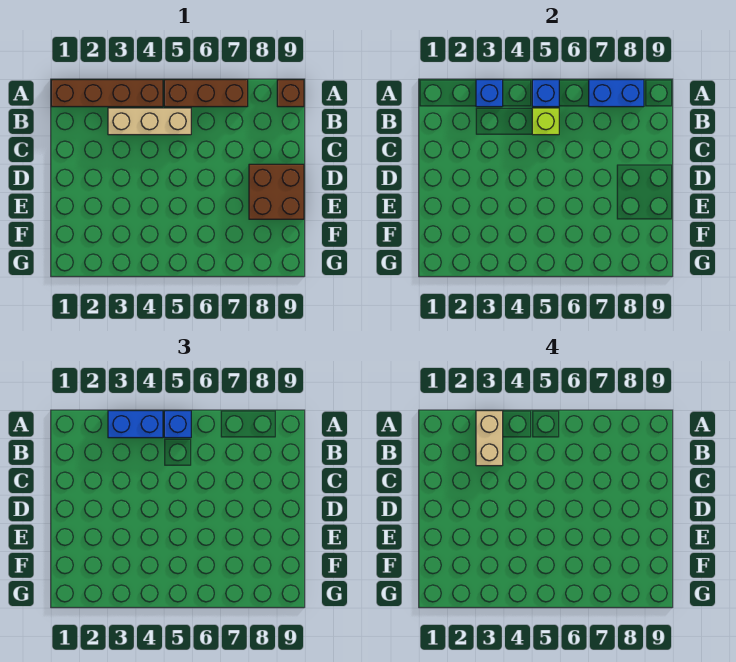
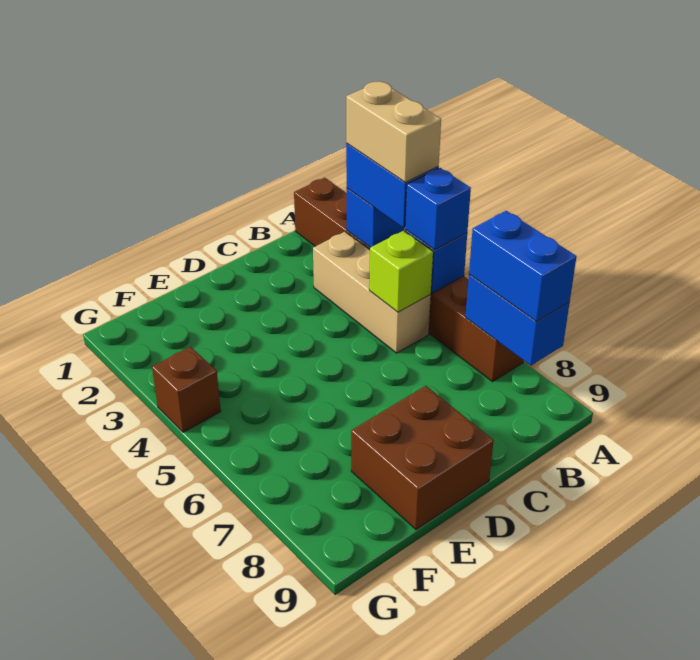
tan 1x2 brick [476,411,503,466] -> tan 1x2 brick turned to [346,82,441,183]
none -> blue 1x2 brick [469,211,577,322]
brown 1x1 brick [277,80,304,107] -> brown 1x1 brick moved to [152,347,221,432]

